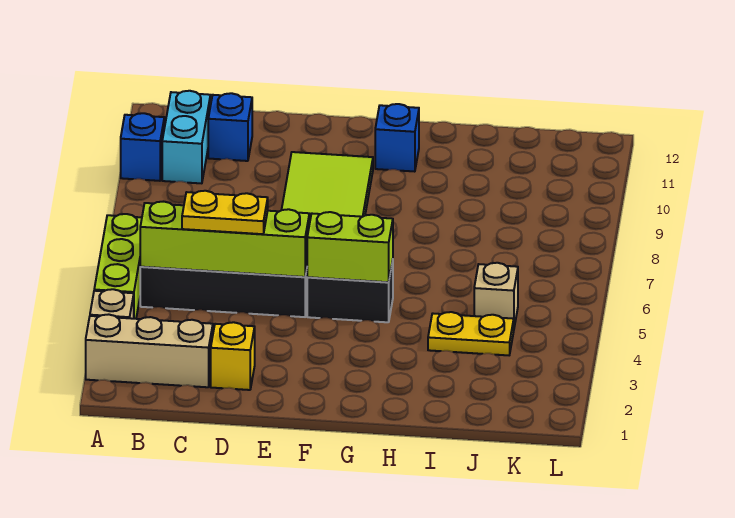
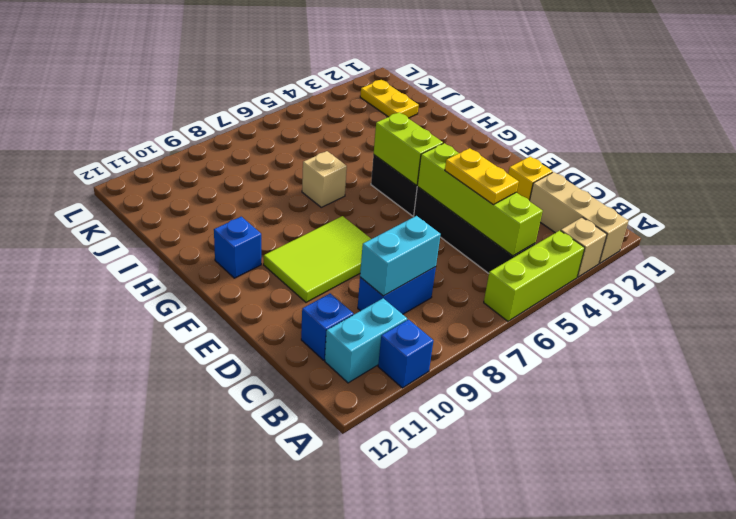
none -> blue 1x2 brick [358,267,436,314]
none -> cyan 1x2 brick [360,216,441,296]
yellow 1x2 plate [428,312,514,355] -> yellow 1x2 plate moved to [360,80,419,118]
tan 1x1 brick [474,263,518,327] -> tan 1x1 brick moved to [302,151,347,207]

